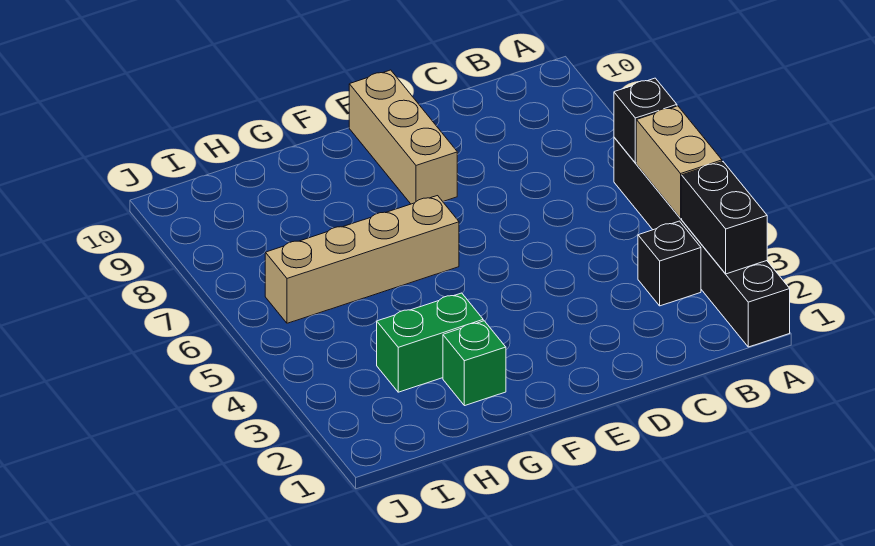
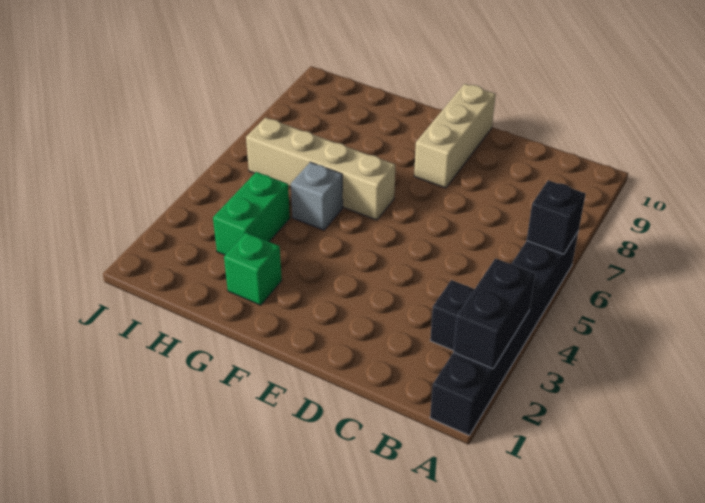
tan 1x2 brick [636,106,722,218] -> none
green 1x2 brick [377,293,483,392] -> green 1x2 brick turned to [213,172,290,255]
none -> grey 1x1 brick [291,162,343,230]

